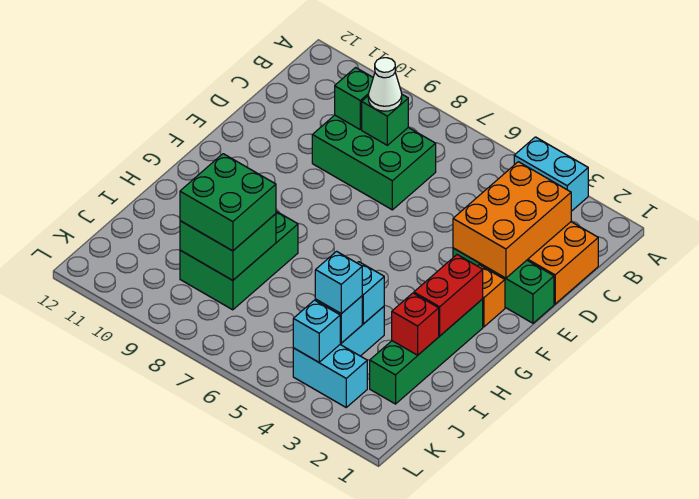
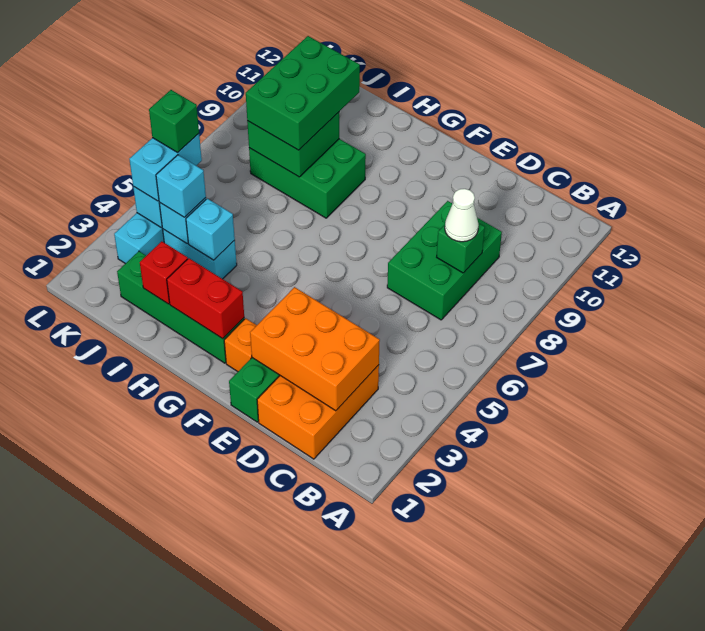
cyan 1x2 brick [514,137,588,211] -> cyan 1x2 brick moved to [129,134,202,201]
green 1x1 brick [335,68,373,129] -> green 1x1 brick moved to [149,90,199,153]
green 2x2 brick [180,154,276,251] -> green 2x3 brick [246,36,360,150]

